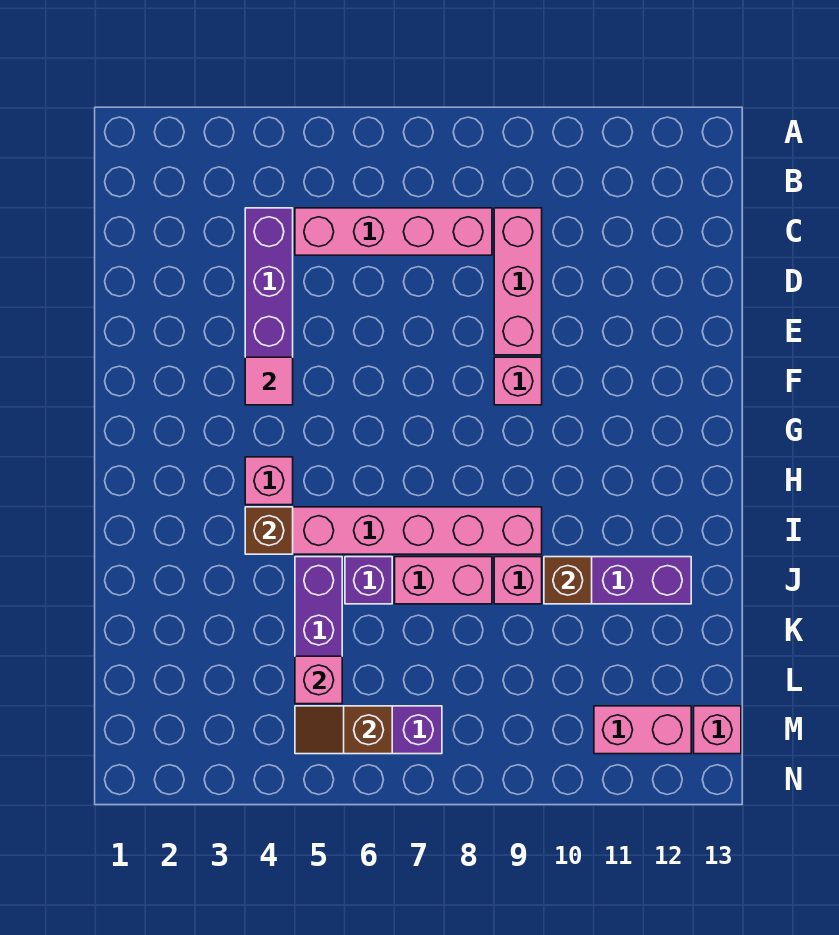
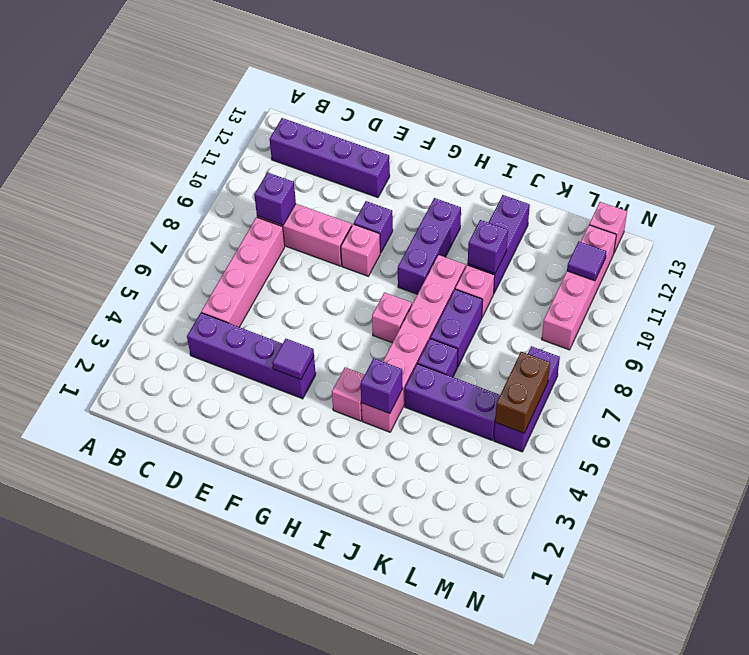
none -> purple 1x4 brick [270,118,390,198]
none -> purple 1x1 brick [254,172,296,225]
pink 1x1 tile [245,357,293,405] -> purple 1x1 tile [272,339,314,380]
none -> purple 1x1 brick [354,201,393,253]
none -> purple 1x3 brick [398,198,461,294]
brown 1x1 brick [245,507,293,554] -> purple 1x1 brick [360,358,402,414]
pink 1x2 brick [395,557,492,604] -> purple 1x2 brick [430,289,483,367]
brown 1x1 brick [544,557,592,604] -> purple 1x1 brick [468,220,508,273]
pink 1x1 brick [295,656,342,704] -> pink 1x1 brick moved to [372,292,412,343]
brown 1x2 slope [295,706,392,754] -> brown 1x2 brick [495,352,550,433]
pink 1x2 brick [594,706,691,754] -> pink 1x4 brick [542,225,616,350]
none -> purple 1x1 tile [567,242,607,281]

